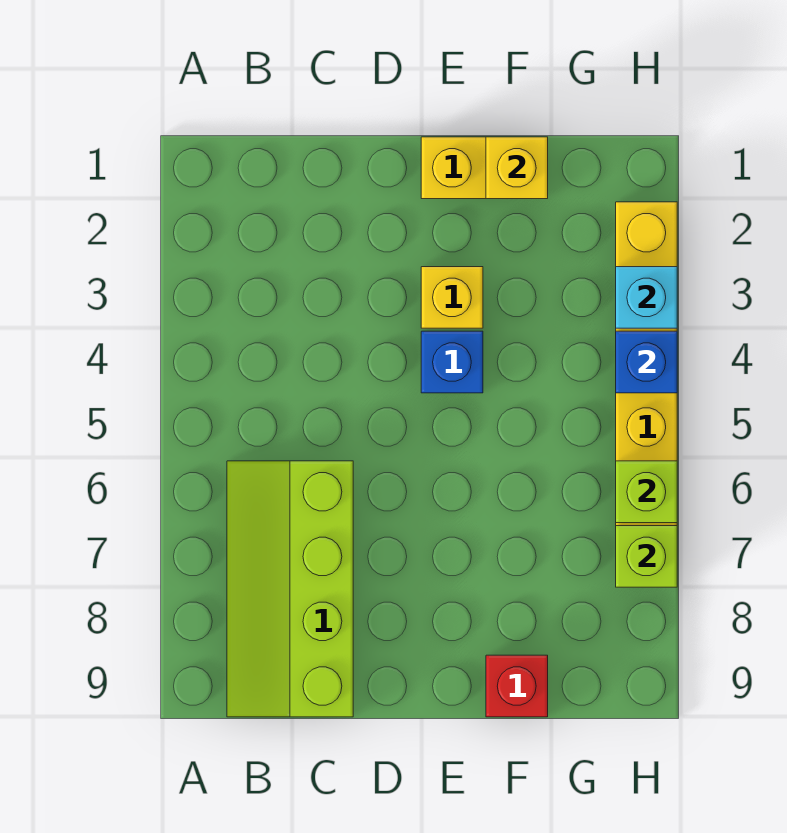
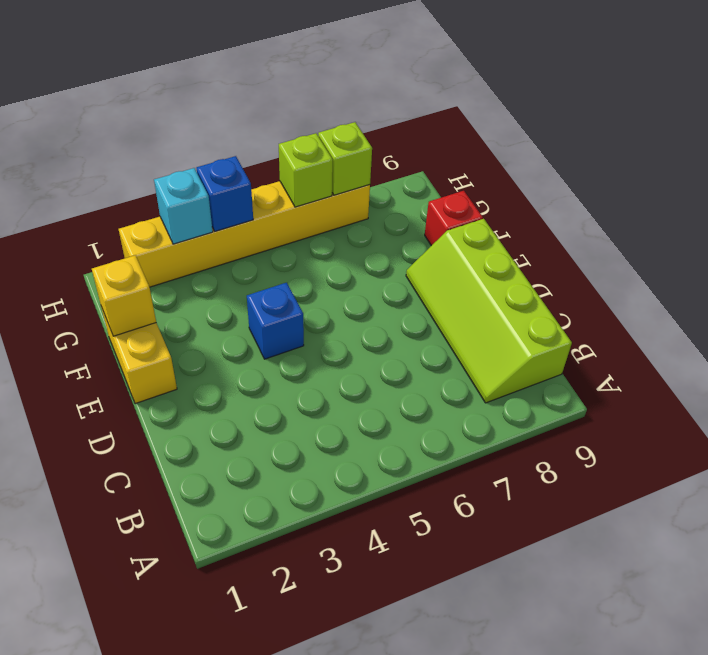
lime 2x4 slope [227,461,353,717] -> lime 2x4 slope turned to [406,219,572,403]
yellow 1x1 brick [421,267,483,328] -> none

